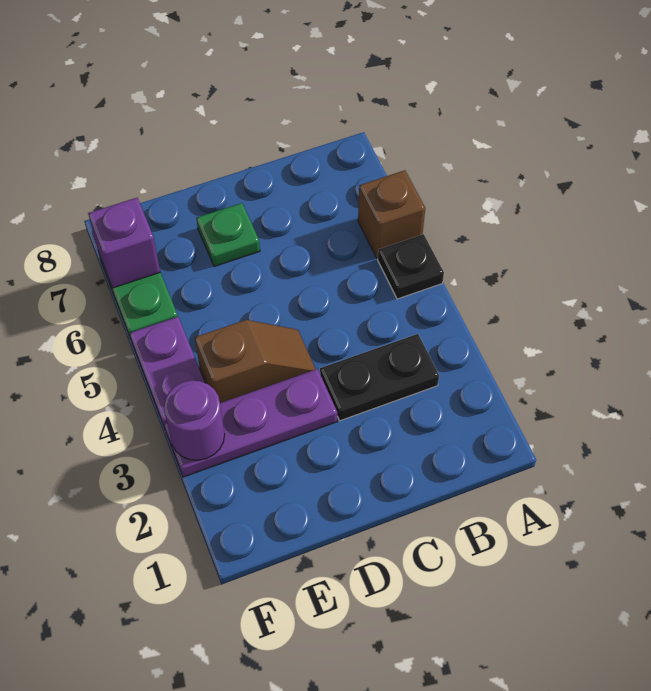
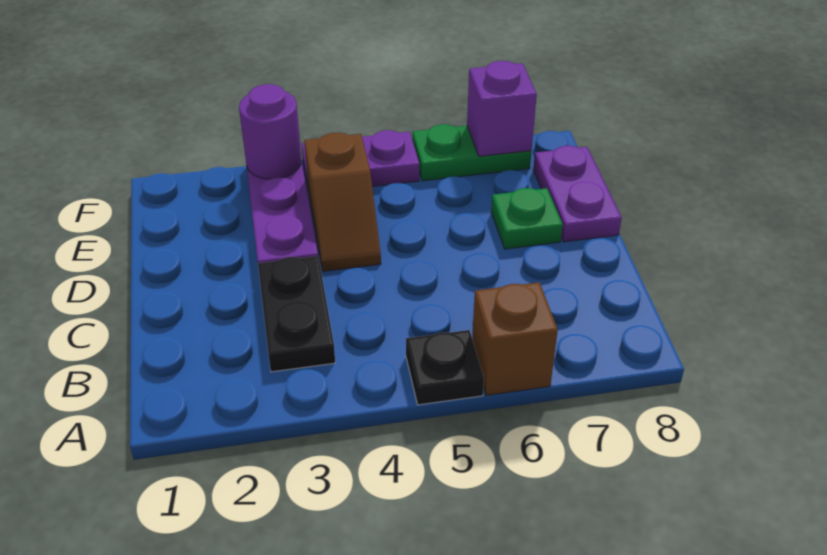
none -> purple 1x2 plate [533,146,622,242]

